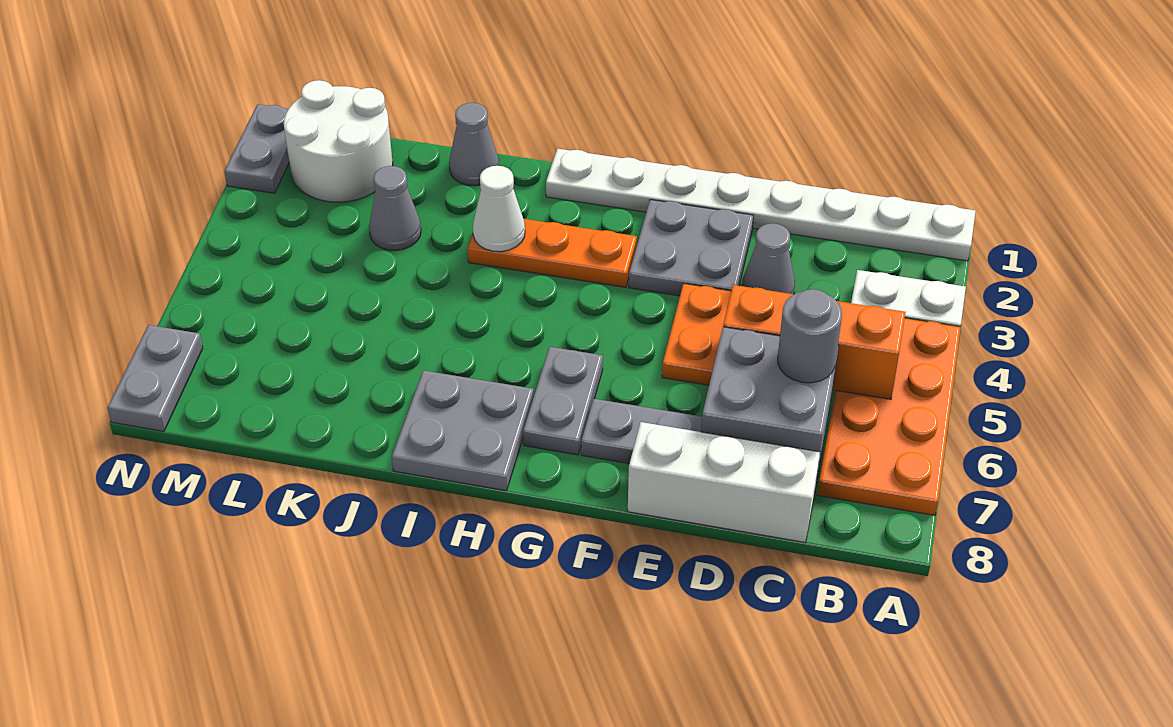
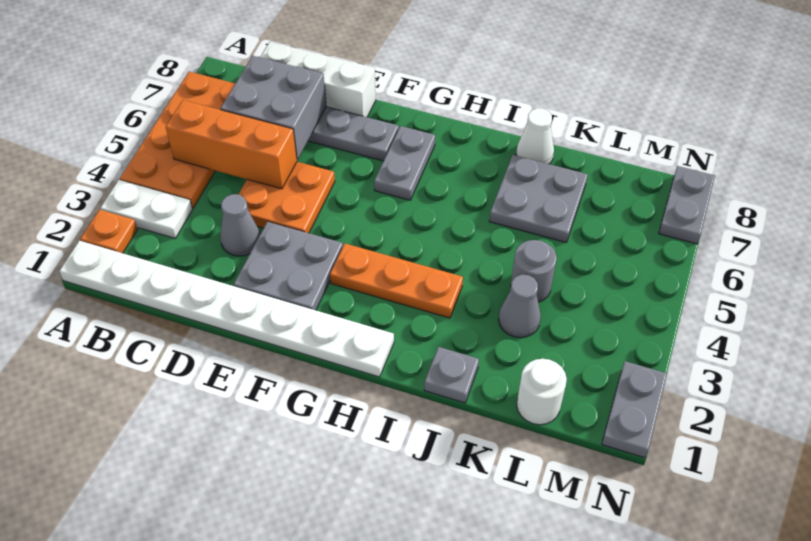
none -> orange 1x1 plate [80,210,138,253]
grey 1x1 round brick [778,289,842,383] -> grey 1x1 round brick moved to [511,240,557,302]
grey 2x2 plate [392,370,534,491] -> grey 2x2 plate moved to [489,155,588,242]
white 1x1 cone [473,166,525,252] -> white 1x1 cone moved to [516,108,554,164]
grey 1x1 cone [449,103,499,186] -> grey 1x1 plate [424,347,479,403]
white 2x2 round brick [284,80,393,202] -> white 1x1 round brick [517,359,567,425]

